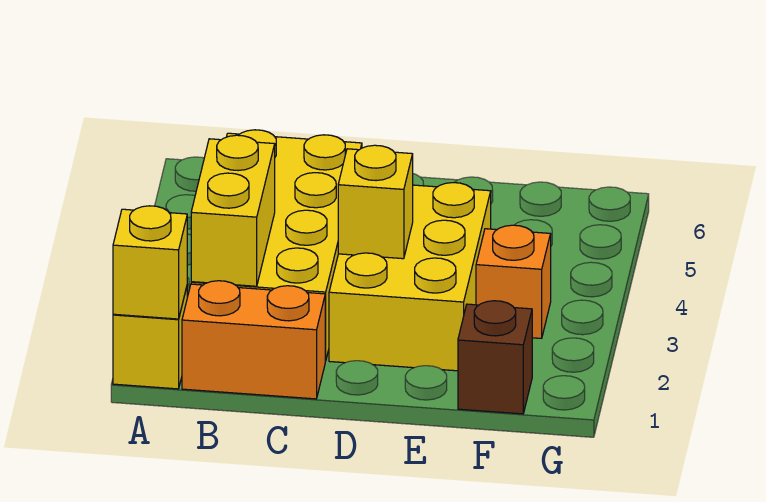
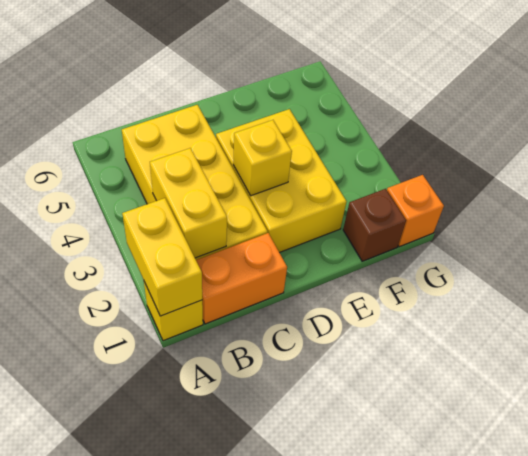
yellow 1x1 brick [113,206,187,319] -> yellow 1x2 brick [122,198,202,316]
orange 1x1 brick [476,225,551,338] -> orange 1x1 brick moved to [387,175,444,247]

